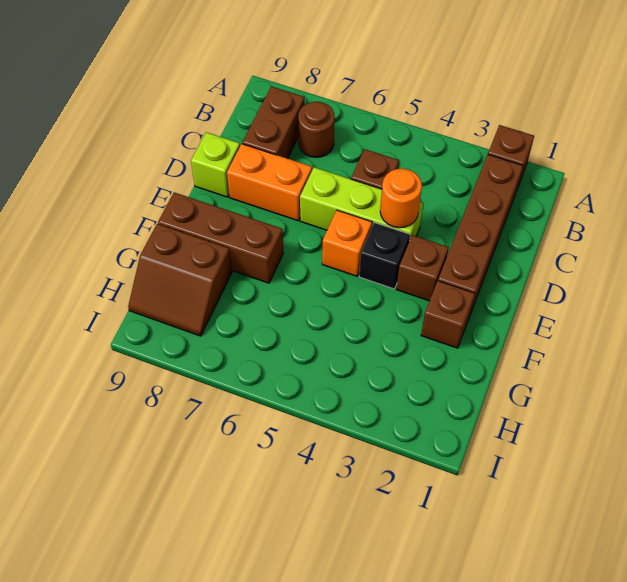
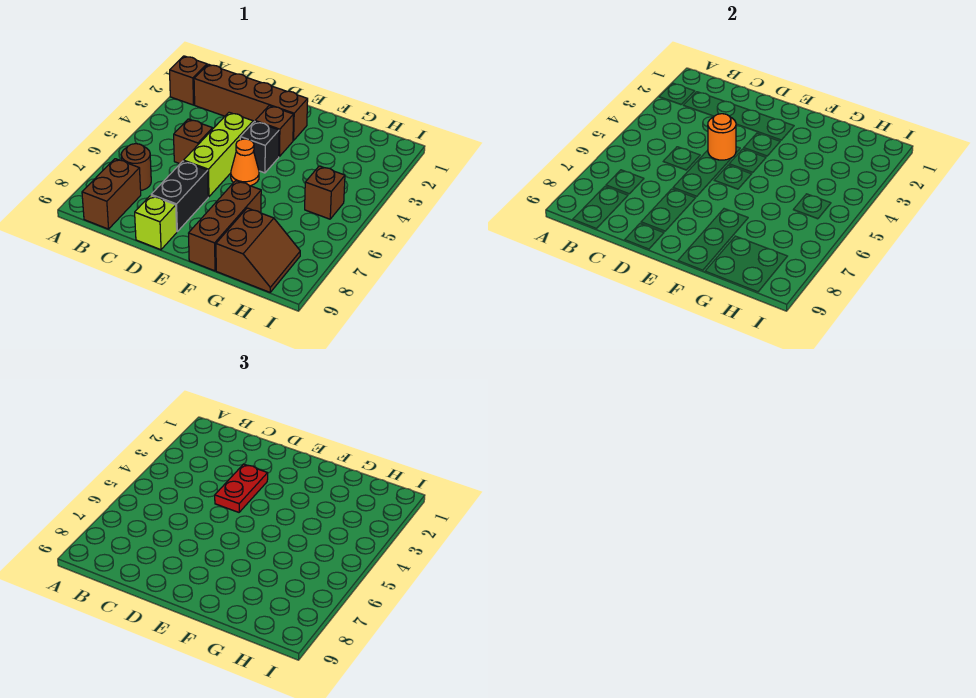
brown 1x2 brick [242,86,305,159] -> brown 1x2 brick turned to [82,159,141,229]
none -> red 1x2 plate [215,464,268,512]
orange 1x2 brick [227,144,312,221] -> black 1x2 brick [151,161,208,231]
orange 1x1 brick [322,210,372,276] -> orange 1x1 cone [231,139,259,186]
brown 1x1 brick [421,281,475,348] -> brown 1x1 brick moved to [305,166,345,219]

